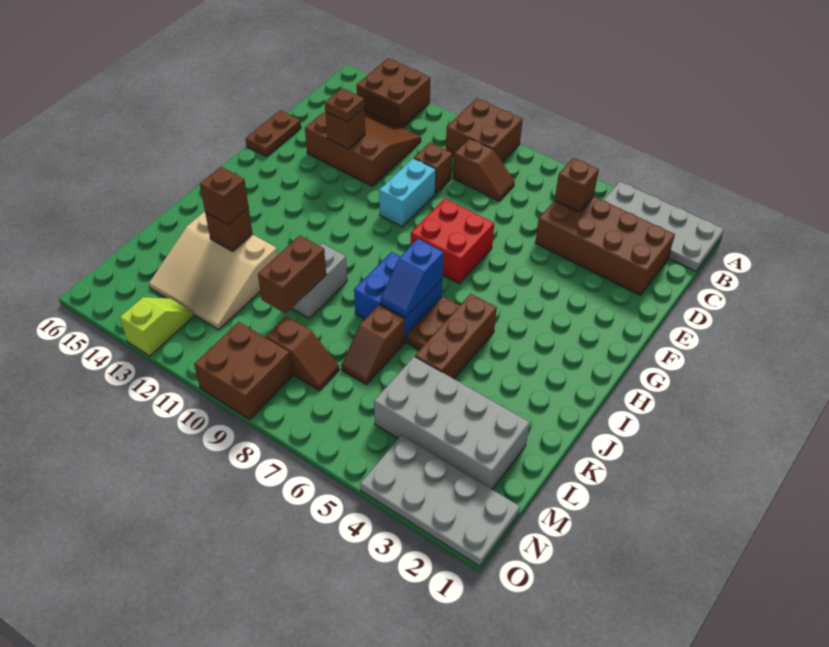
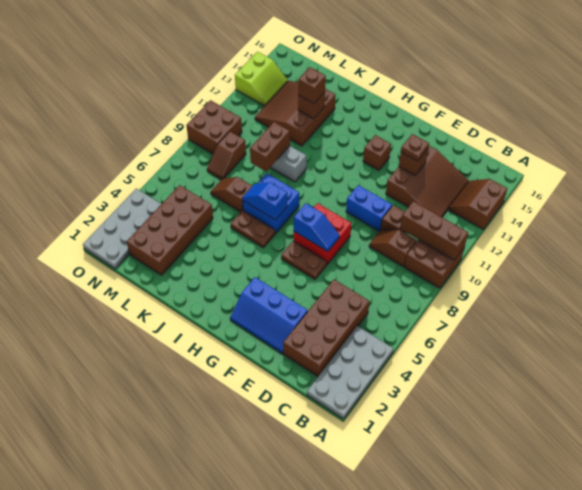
brown 2x2 brick [357,58,430,128] -> brown 2x2 slope [449,179,507,229]
brown 1x1 brick [555,158,599,212] -> brown 1x1 brick moved to [363,135,391,170]
brown 1x2 slope [453,138,515,201] -> brown 1x2 slope turned to [369,230,417,267]
none -> blue 2x3 slope [230,277,308,353]
cyan 1x2 brick [379,158,436,227] -> blue 1x2 brick [346,185,392,231]
brown 1x2 plate [245,110,301,157] -> brown 1x2 plate moved to [281,241,327,279]
none -> blue 1x2 slope [294,203,340,252]
brown 1x3 brick [415,294,497,379] -> brown 1x3 brick moved to [400,201,468,260]
brown 1x2 brick [258,235,326,314] -> brown 1x2 brick turned to [250,122,290,171]
tan 3x3 slope [149,212,278,329] -> brown 3x3 slope [255,81,336,146]
grey 2x4 brick [374,357,530,489] -> brown 2x4 brick [127,185,213,275]
lime 1x2 slope [120,297,194,356] -> lime 2x2 slope [235,52,288,106]

